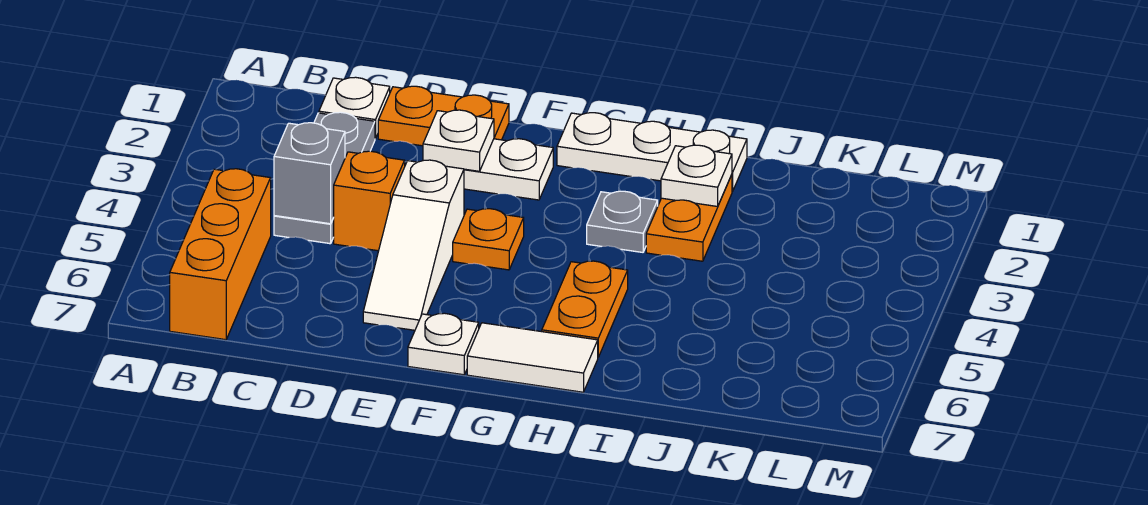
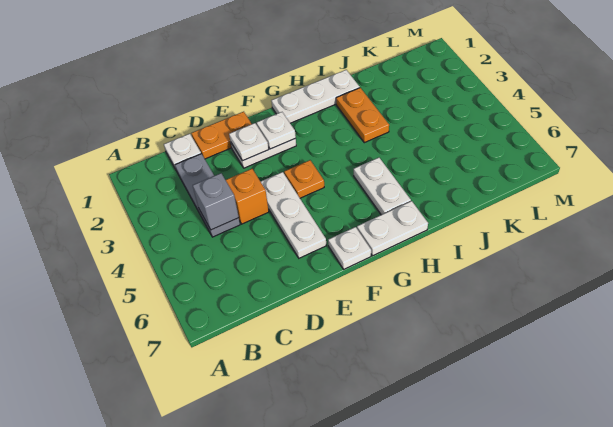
orange 1x3 brick [170,169,271,340] -> none
white 1x3 slope [363,160,464,330] -> white 1x3 plate [261,172,326,258]
white 1x2 tile [467,323,598,392] -> white 1x2 plate [357,201,428,256]
grey 1x1 plate [587,191,658,252] -> none
orange 1x2 plate [542,261,628,357] -> white 1x2 plate [354,158,411,215]
white 1x1 plate [661,145,732,206] -> white 1x1 plate moved to [256,112,296,149]

